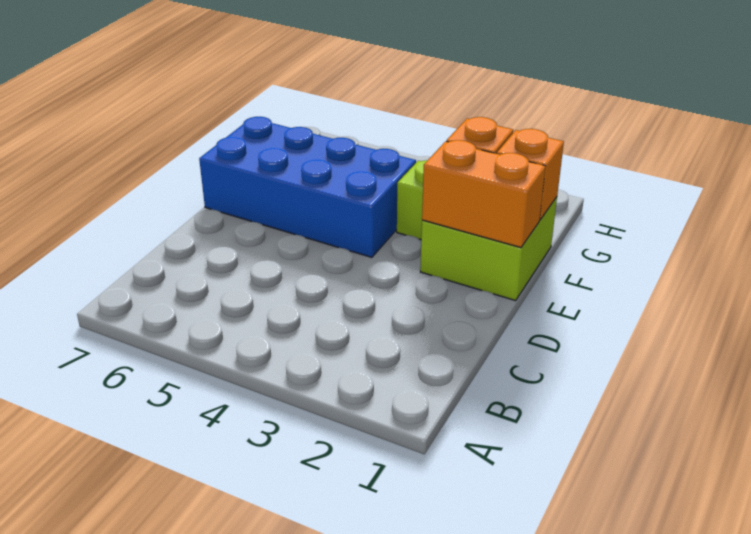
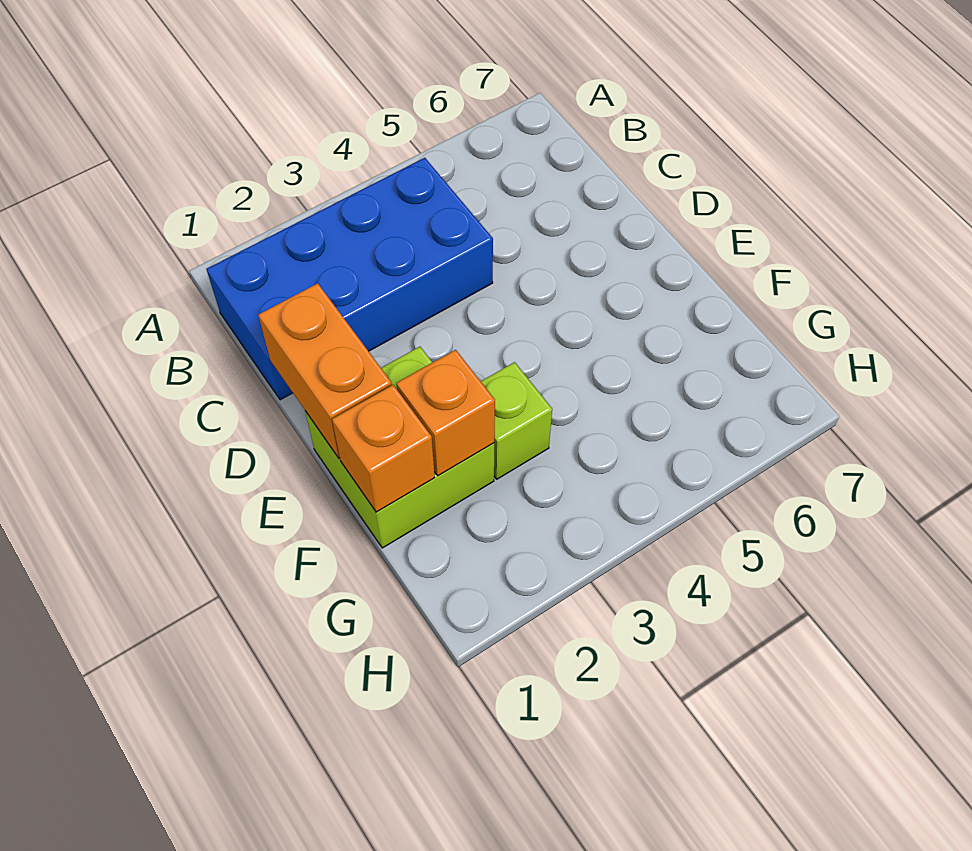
orange 1x2 brick [422,140,546,248] -> orange 1x2 brick turned to [258,283,392,458]
blue 2x4 brick [199,117,416,257] -> blue 2x4 brick moved to [207,158,493,400]

